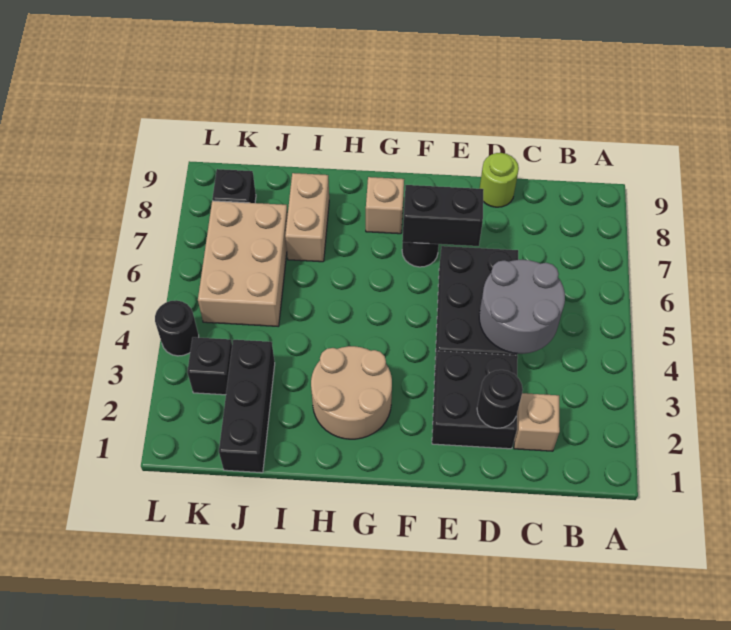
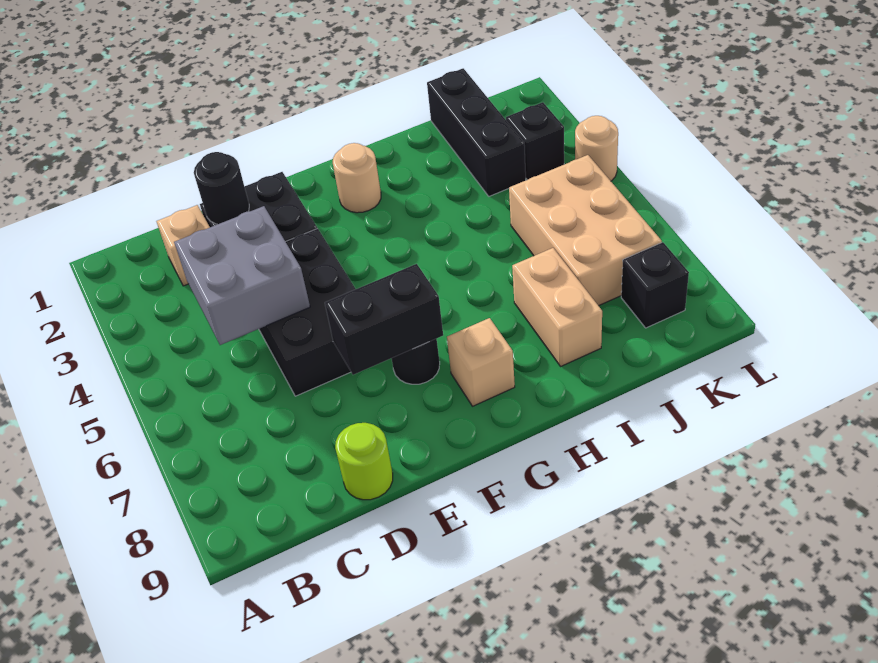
grey 2x2 round brick [479,260,565,354] -> grey 2x2 brick [174,206,310,345]
tan 2x2 round brick [311,346,392,439] -> tan 1x1 round brick [333,143,381,213]
black 1x1 round brick [155,300,199,356] -> tan 1x1 round brick [575,116,618,181]

